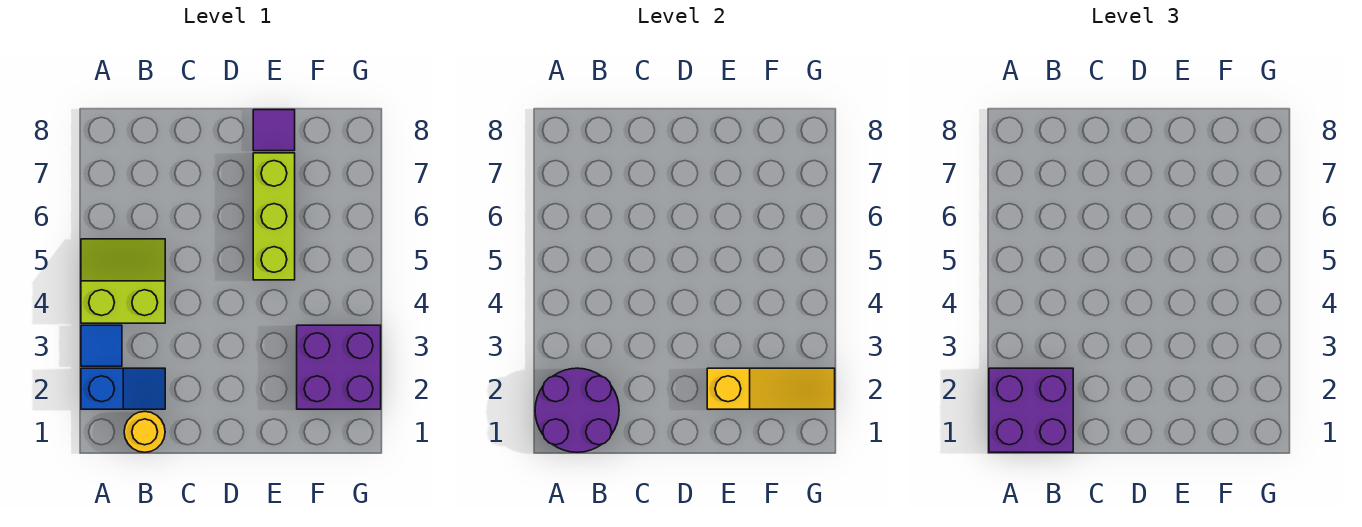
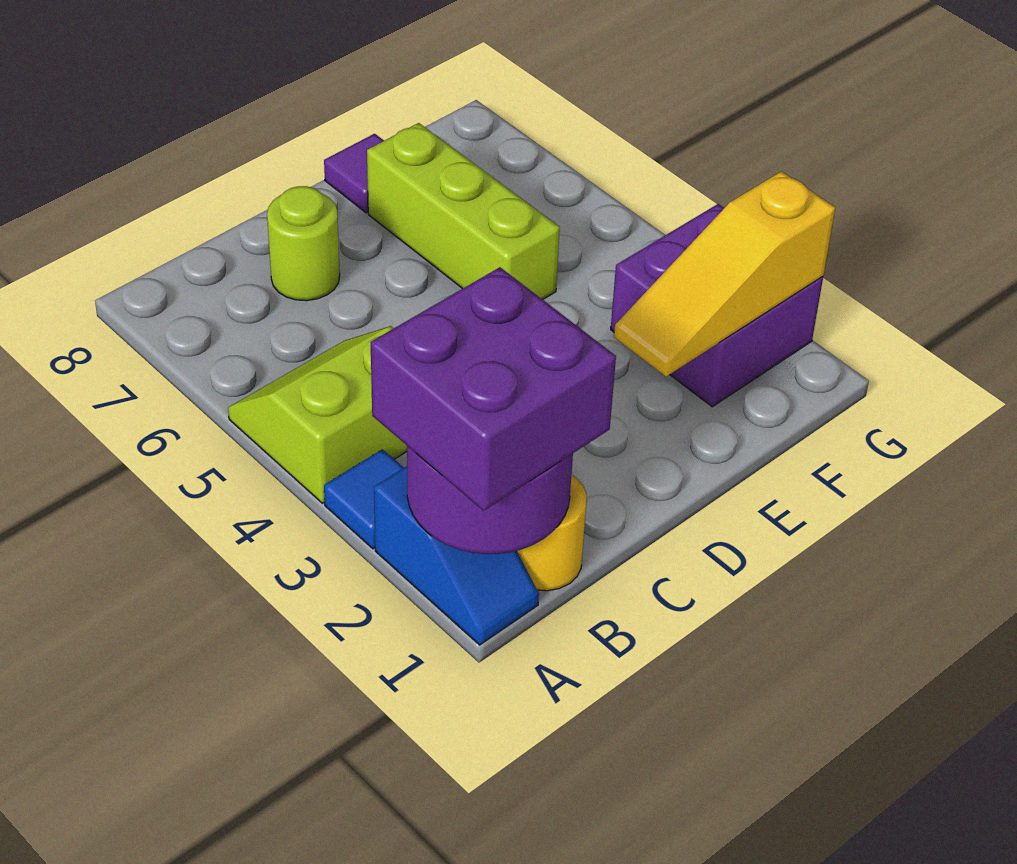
blue 1x2 slope [81,368,165,409] -> blue 1x2 slope turned to [374,466,539,645]
none -> lime 1x1 round brick [267,186,340,301]
yellow 1x3 slope [707,368,835,409] -> yellow 1x3 slope turned to [614,171,835,376]

